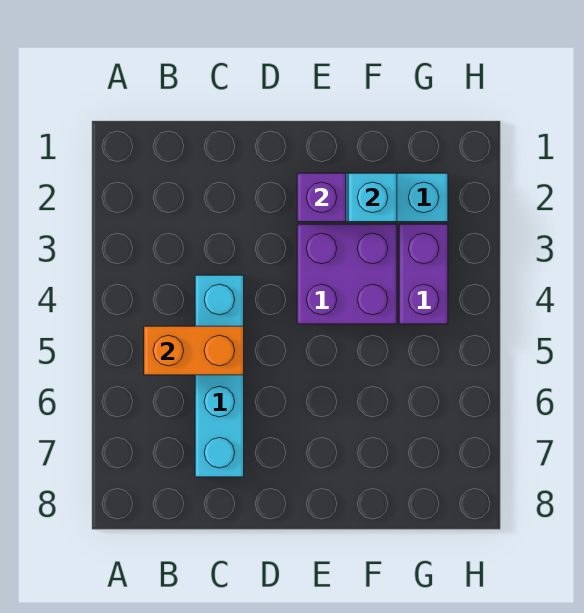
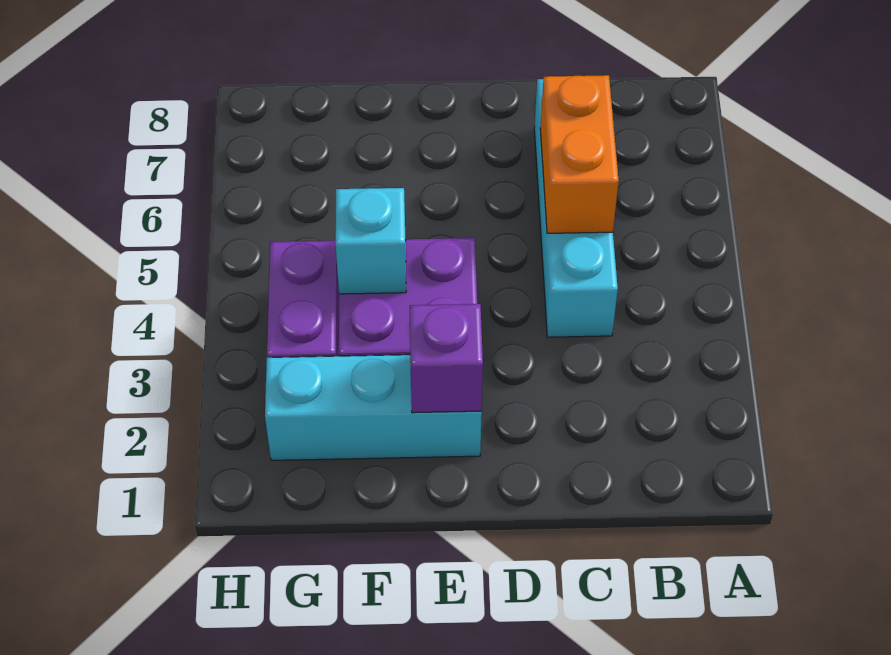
orange 1x2 brick [144,326,244,375] -> orange 1x2 brick turned to [540,75,619,233]
cyan 1x1 brick [348,173,397,222] -> cyan 1x1 brick moved to [335,188,406,294]

